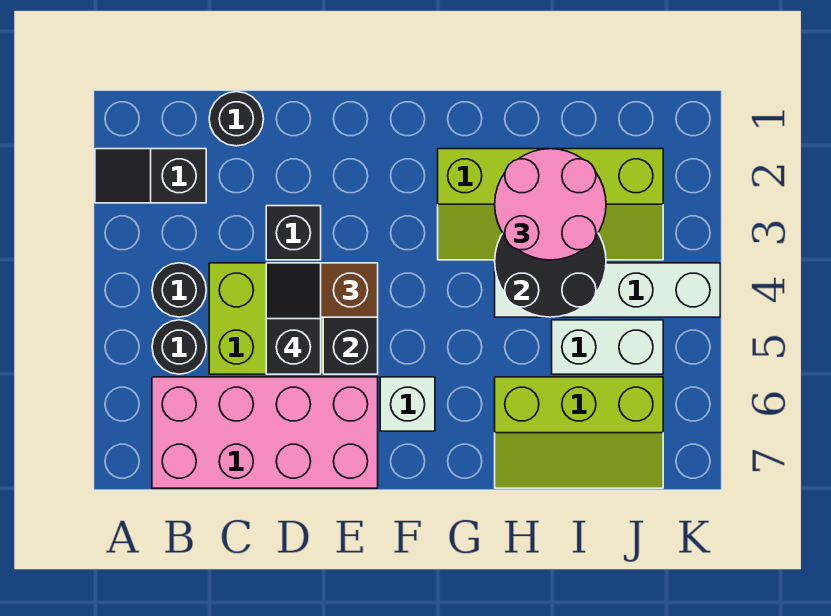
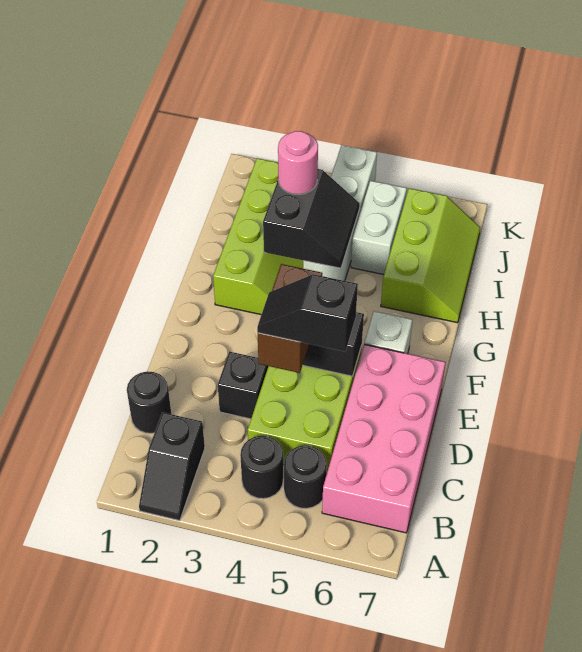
pink 2x2 round brick [495,149,606,260] -> pink 1x1 round brick [278,131,318,194]
black 2x2 round brick [495,233,606,317] -> black 2x2 slope [263,169,360,268]

